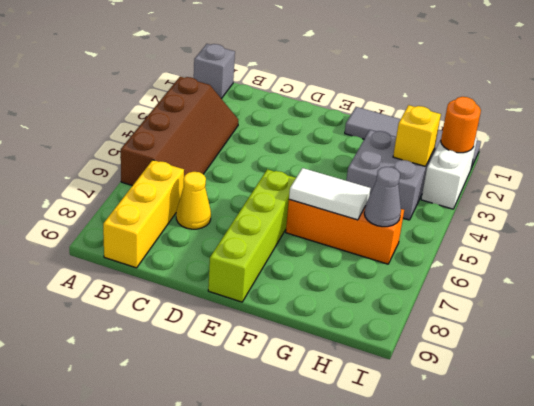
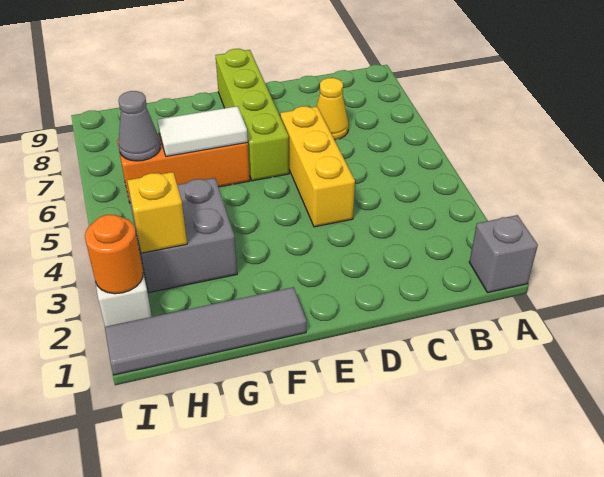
brown 2x4 slope [121,77,238,186] -> none
yellow 1x3 brick [103,160,184,268] -> yellow 1x3 brick moved to [280,106,355,227]

